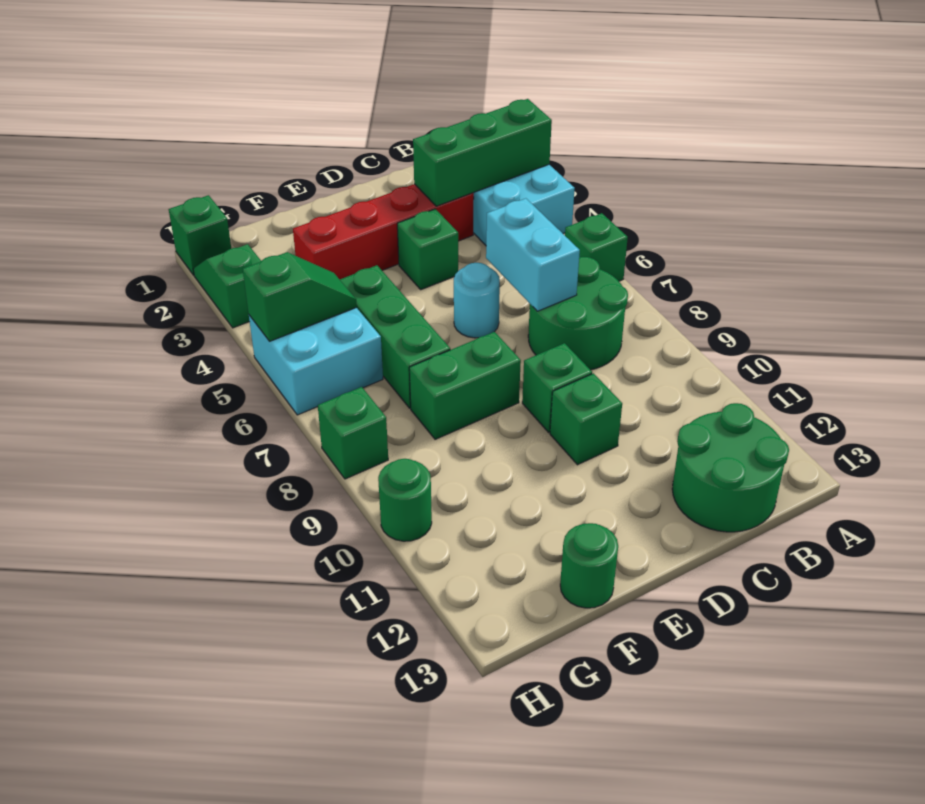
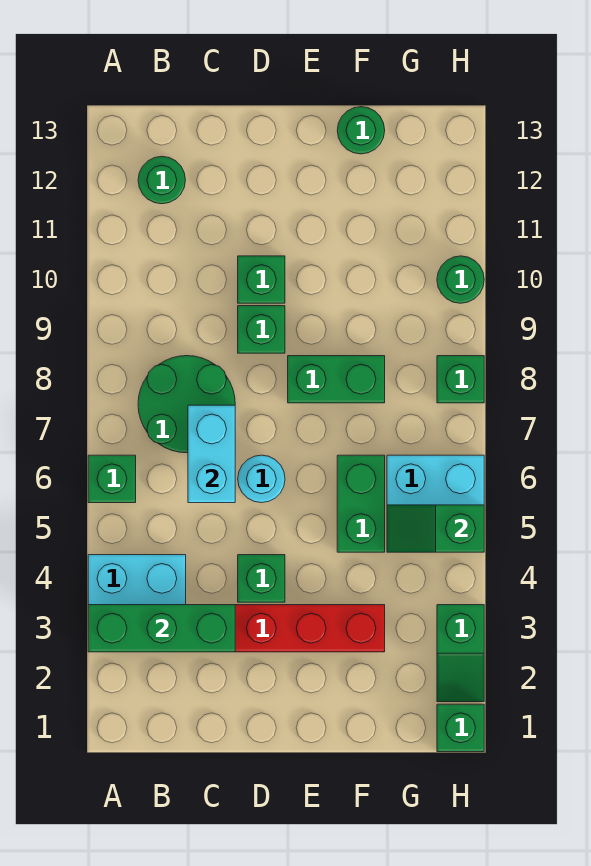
green 2x2 round brick [672,403,789,532] -> green 1x1 round brick [138,156,185,204]
green 1x3 brick [340,265,450,408] -> green 1x2 brick [337,455,385,552]

